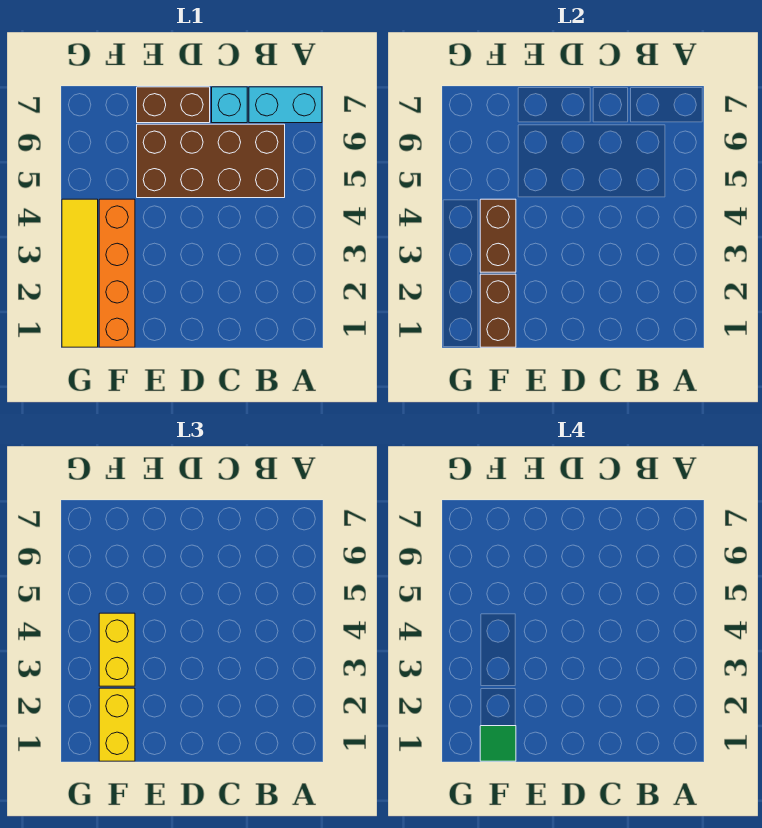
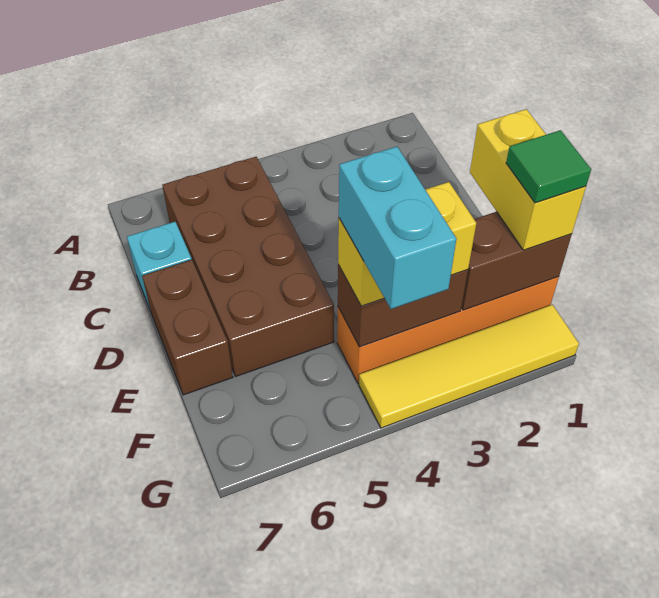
cyan 1x2 brick [249,87,322,123] -> cyan 1x2 brick moved to [339,147,456,309]
yellow 1x2 brick [99,688,135,761] -> yellow 1x2 brick turned to [470,109,586,250]

